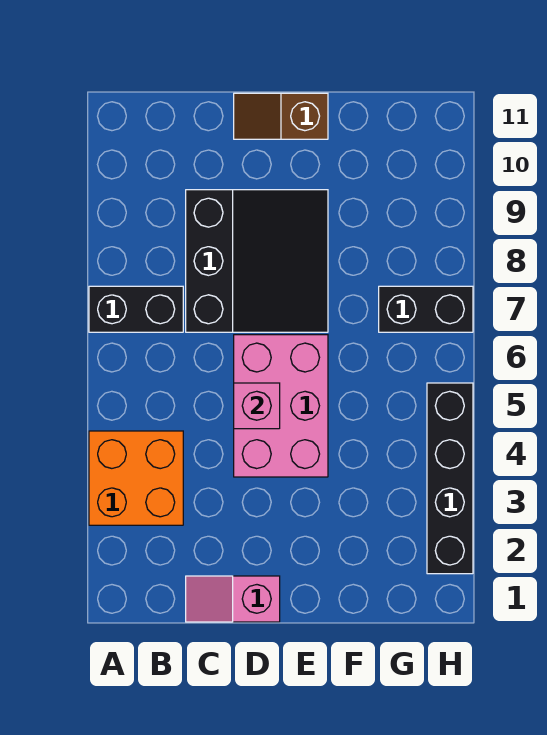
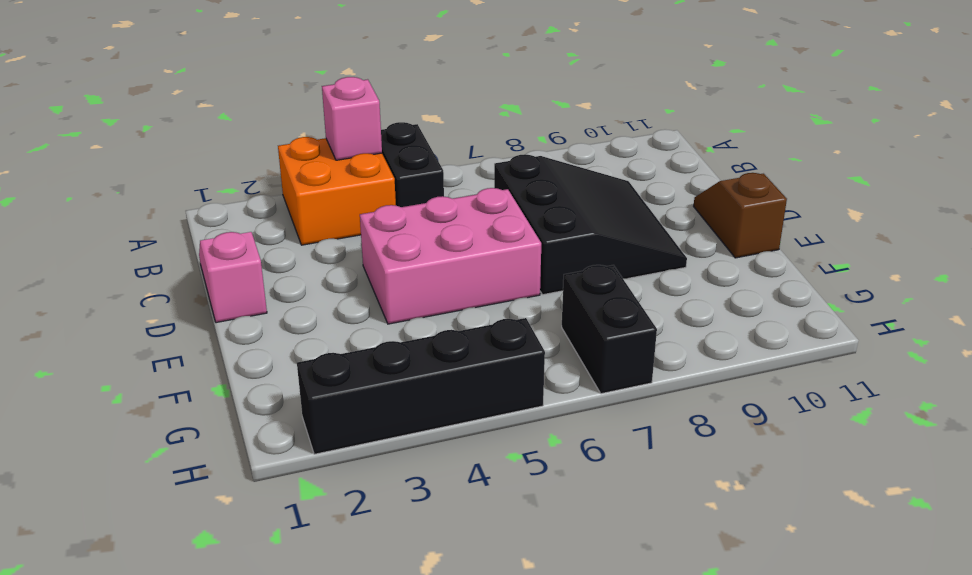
black 1x2 brick [89,286,183,332] -> black 1x2 brick moved to [381,122,444,207]
black 3x3 slope [186,190,328,332] -> black 3x3 slope turned to [494,154,687,295]
pink 1x1 brick [234,383,280,429] -> pink 1x1 brick moved to [322,77,382,160]

